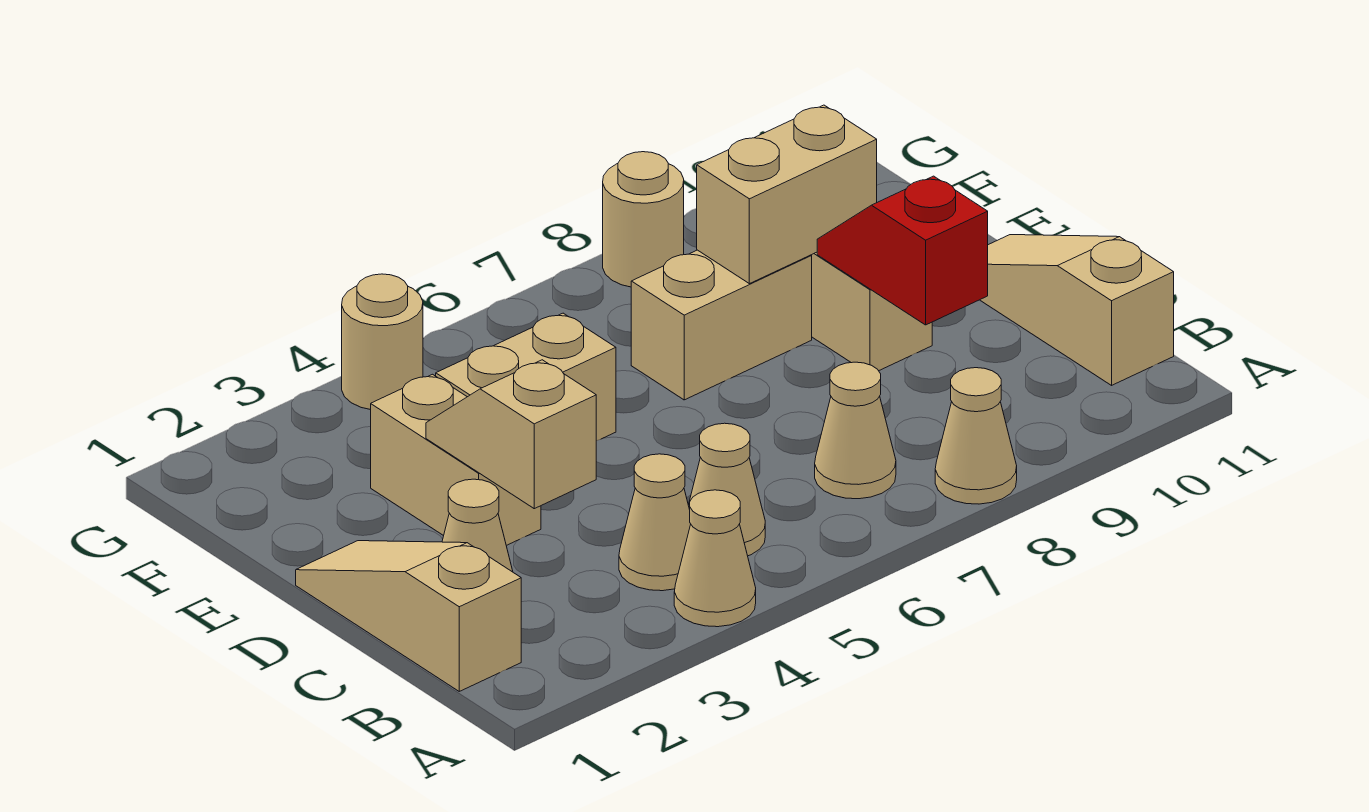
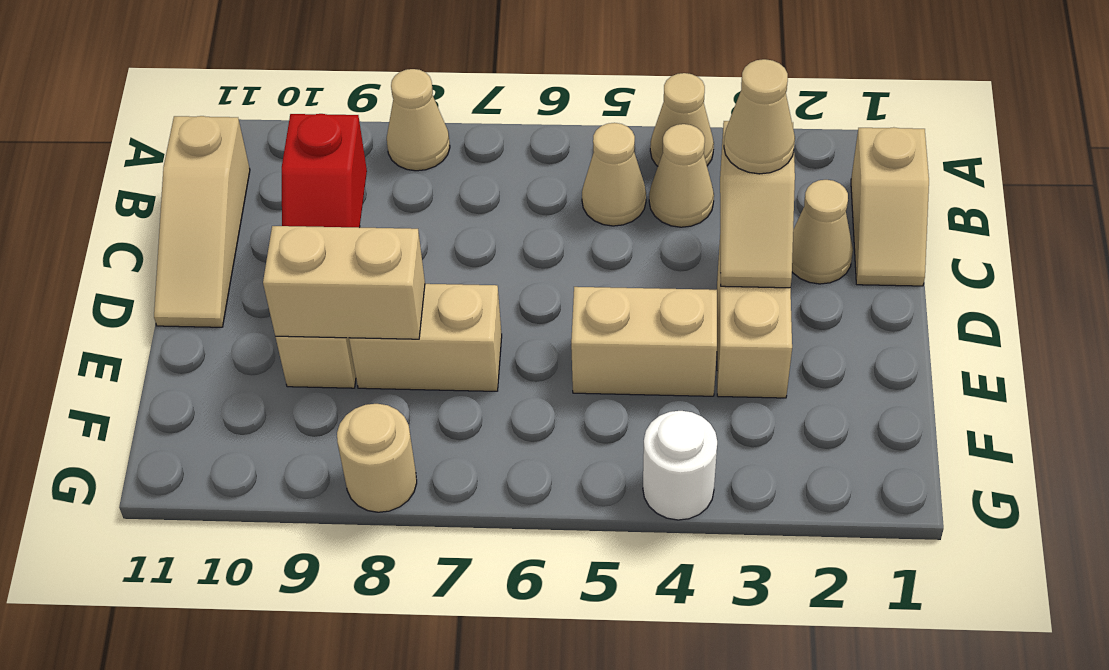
tan 1x3 slope [296,541,521,691] -> tan 1x2 slope [851,127,929,286]
tan 1x1 cone [815,362,896,499] -> tan 1x1 cone moved to [724,59,795,174]
tan 1x1 round brick [342,274,423,410] -> white 1x1 round brick [643,411,717,520]

